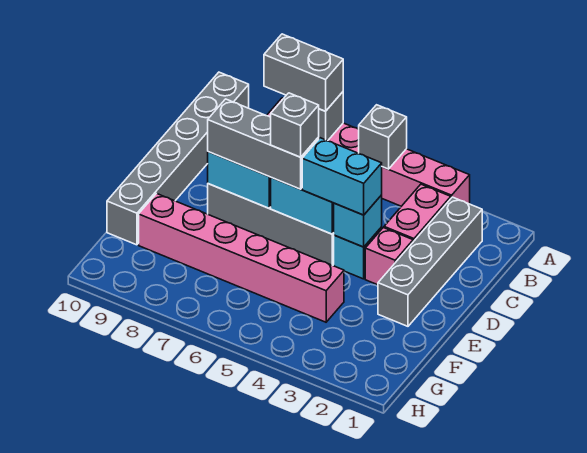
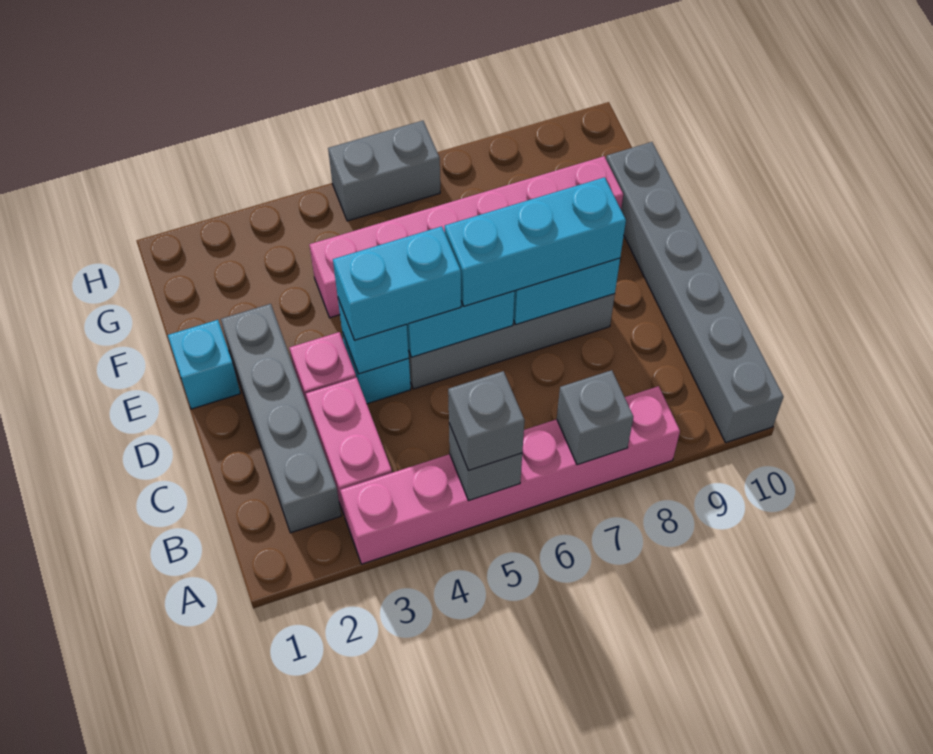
grey 1x2 brick [264,34,343,111] -> grey 1x2 brick moved to [328,121,440,221]
grey 1x3 brick [208,99,319,189] -> cyan 1x3 brick [445,177,626,306]
grey 1x1 brick [271,93,319,157] -> grey 1x1 brick moved to [448,371,525,471]
none -> cyan 1x1 brick [168,320,240,409]

